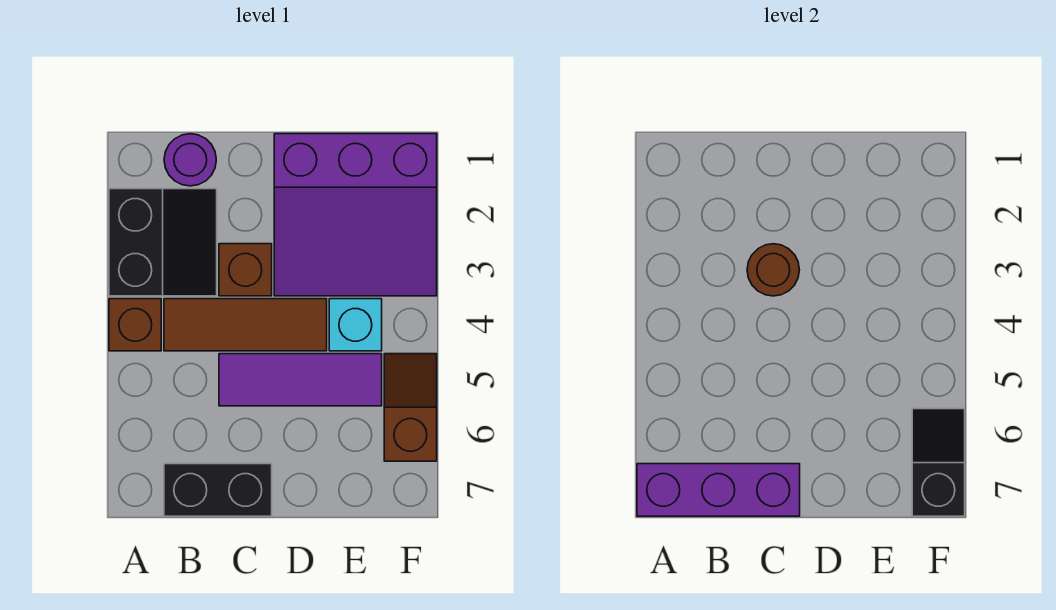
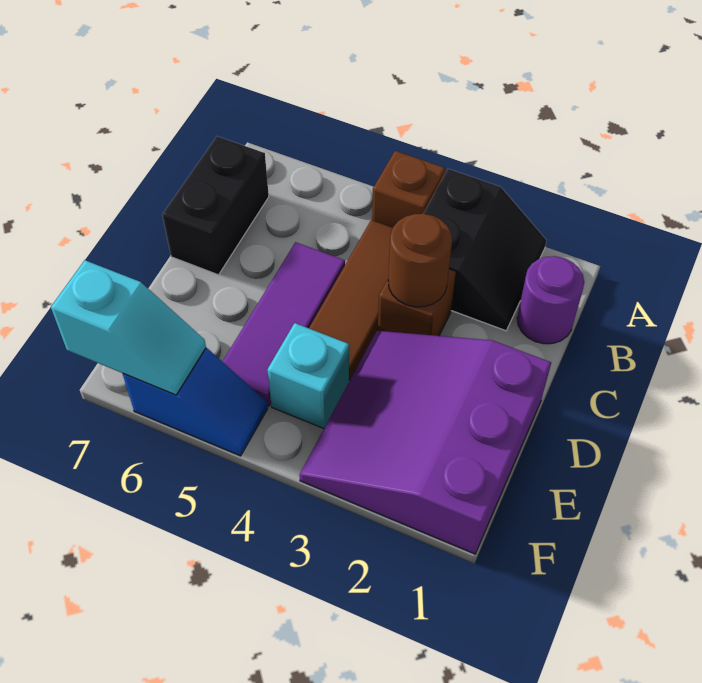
black 2x2 slope [109,189,217,296] -> black 2x2 slope turned to [423,169,547,331]
purple 1x3 brick [637,464,800,516] -> none
brown 1x2 slope [384,354,437,461] -> blue 1x2 slope [123,348,268,456]
black 1x2 slope [912,409,965,516] -> cyan 1x2 slope [51,260,206,395]

